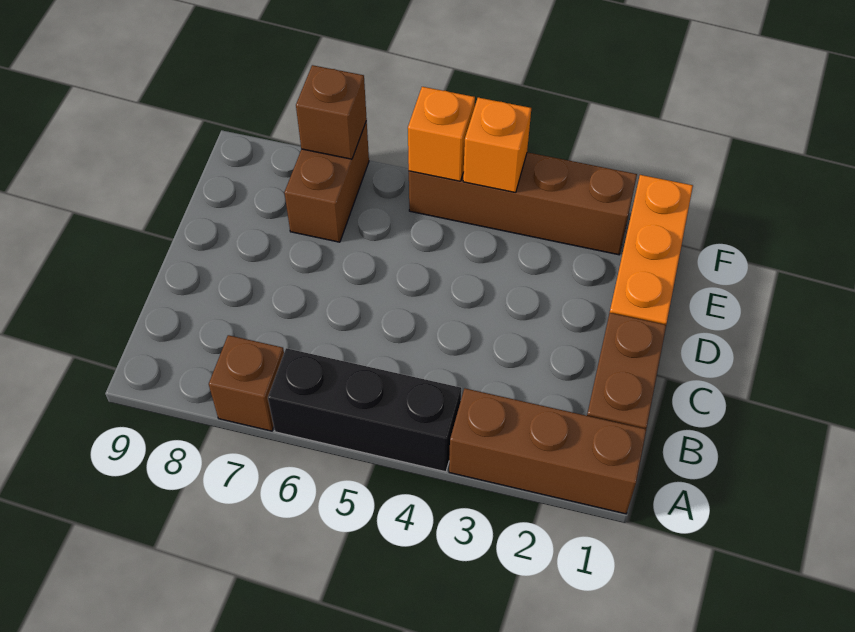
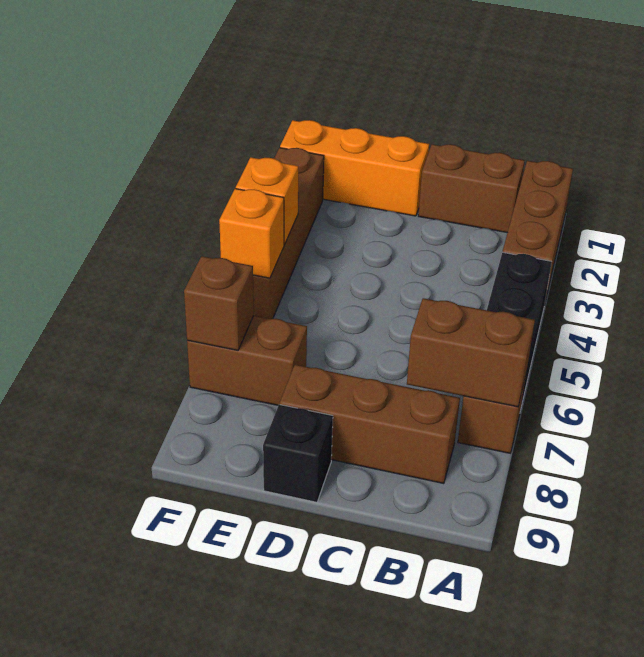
none -> brown 1x2 brick [407,298,535,407]
none -> brown 1x3 brick [280,365,460,484]
none -> black 1x1 brick [263,404,333,502]

